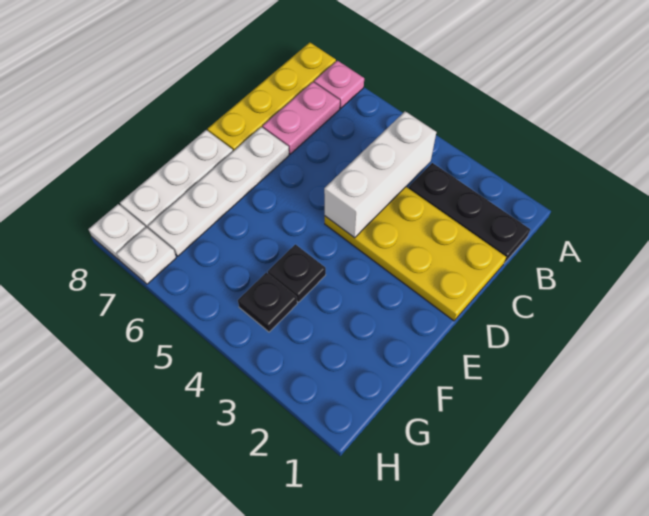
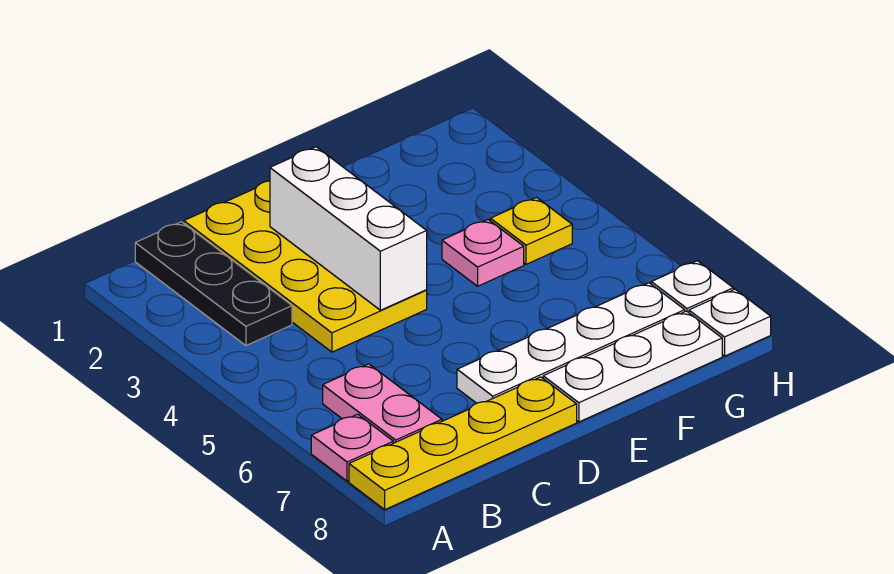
white 1x3 brick [324,111,436,238] -> white 1x3 brick turned to [270,147,427,310]
pink 1x2 plate [263,82,340,154] -> pink 1x2 plate turned to [323,364,442,443]
black 1x1 plate [268,244,326,302] -> pink 1x1 plate [442,220,524,286]
black 1x1 plate [238,272,297,332] -> yellow 1x1 plate [490,197,572,264]

